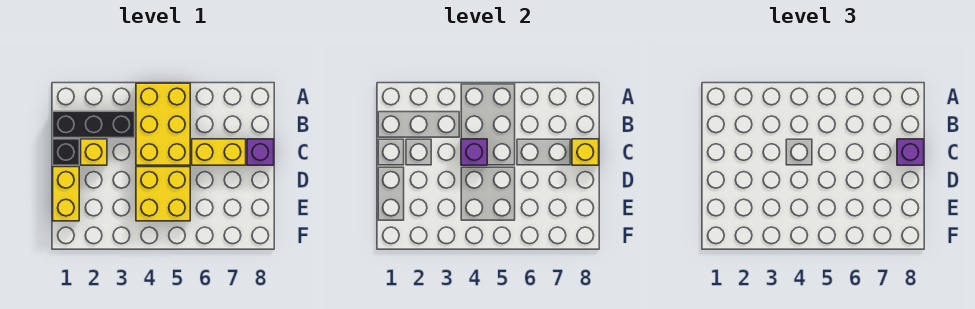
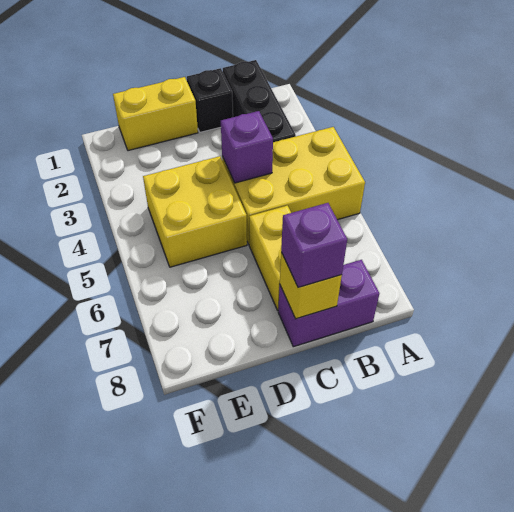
yellow 1x1 brick [81,139,107,165] -> none
purple 1x1 brick [247,139,274,165] -> purple 1x2 brick [278,260,379,347]

